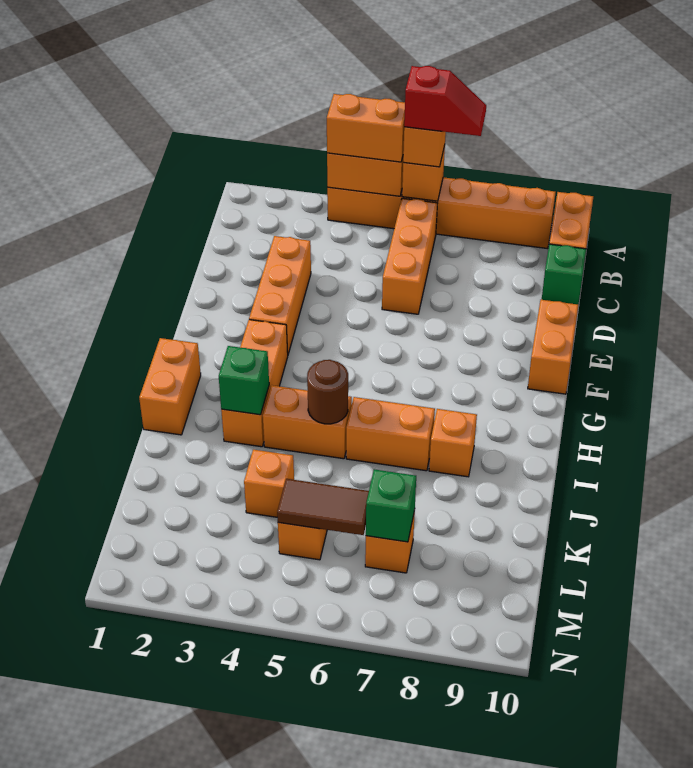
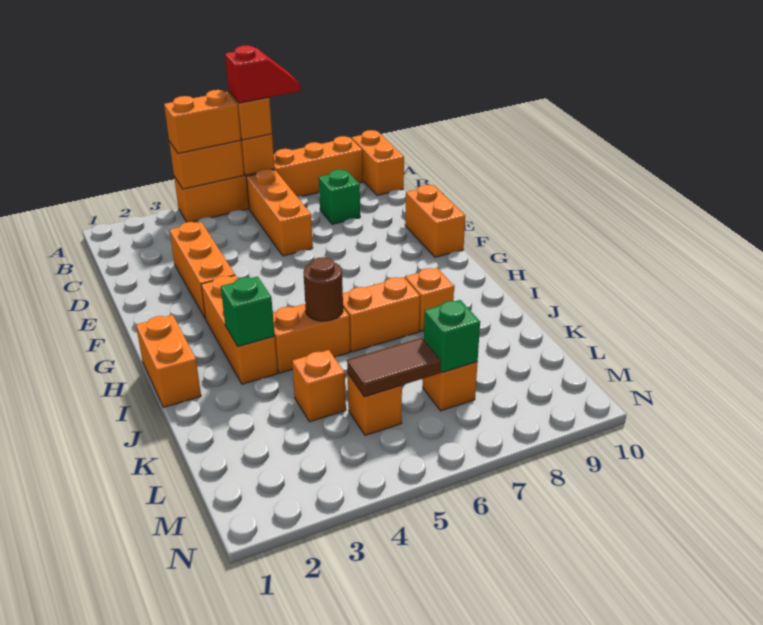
green 1x1 brick [542,244,586,304] -> green 1x1 brick moved to [319,170,360,224]

